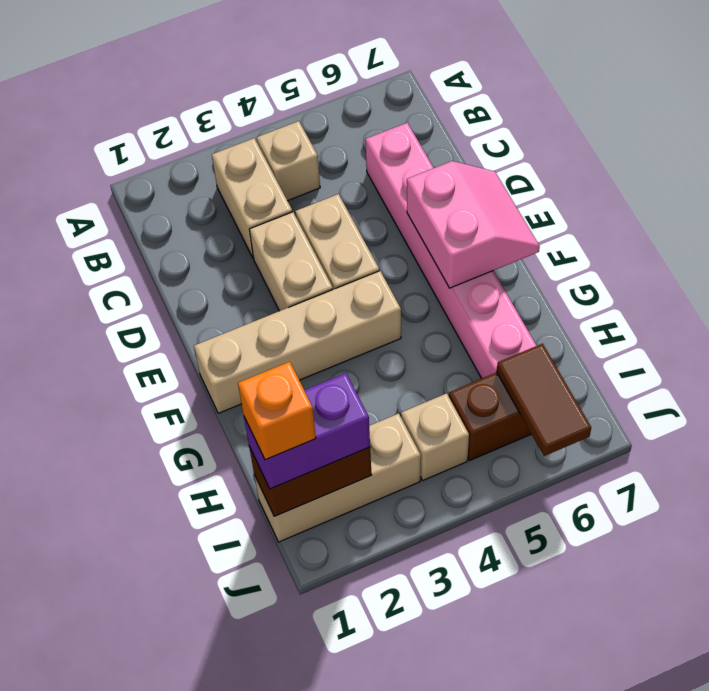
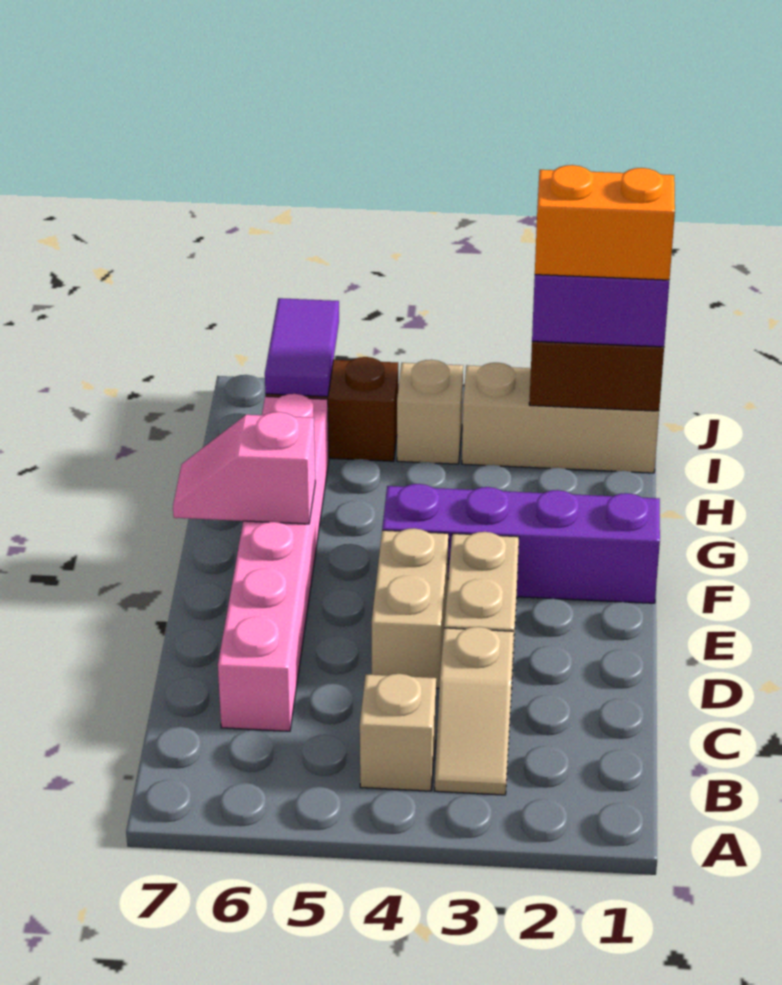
tan 1x2 brick [212,138,292,258] -> tan 1x2 slope [435,627,514,795]
pink 2x2 slope [407,161,540,288] -> pink 1x2 slope [173,412,315,524]
tan 1x4 brick [194,271,401,413] -> purple 1x4 brick [382,484,660,603]
orange 1x1 brick [238,362,316,460] -> orange 1x2 brick [535,165,675,280]
brown 1x2 tile [497,344,591,456] -> purple 1x2 tile [265,298,339,397]

